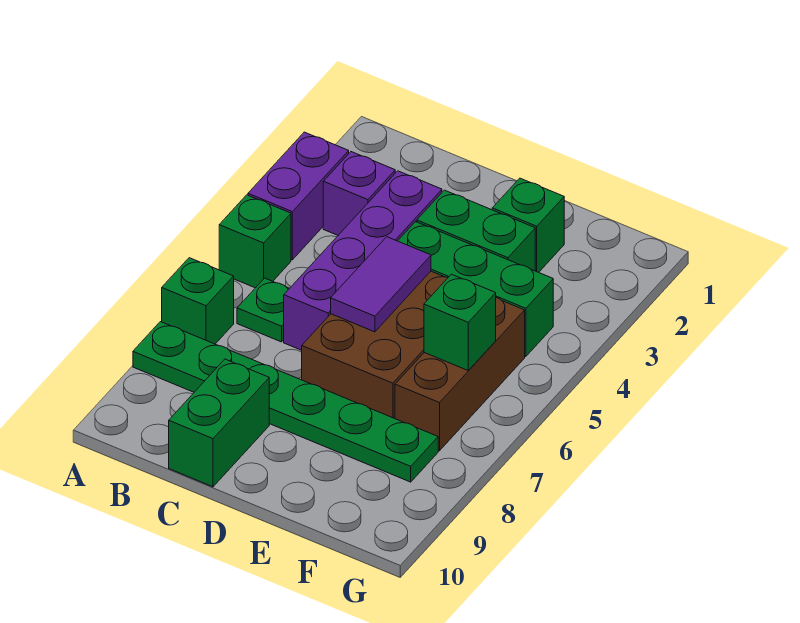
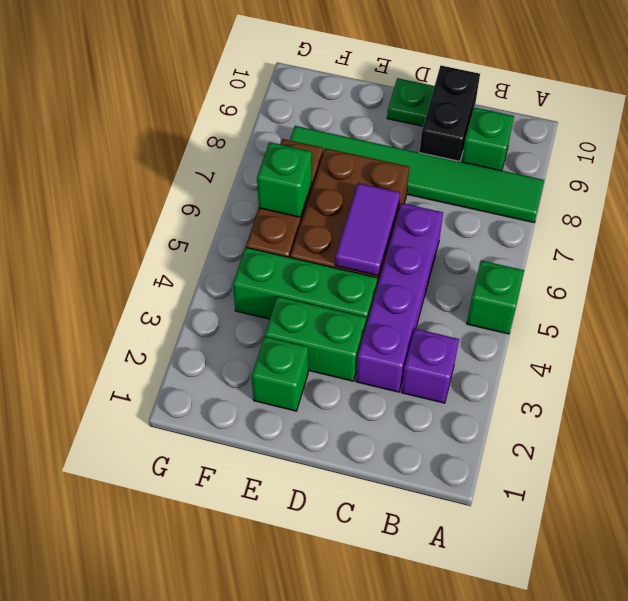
purple 1x2 brick [248,132,349,260] -> none
green 1x1 brick [162,258,234,344] -> green 1x1 brick moved to [461,107,514,170]
green 1x6 plate [133,322,438,482] -> green 1x6 tile [290,126,544,222]
green 1x1 plate [237,278,290,342] -> green 1x1 plate moved to [387,78,434,126]
green 1x2 brick [169,359,269,487] -> black 1x2 brick [419,66,480,161]

